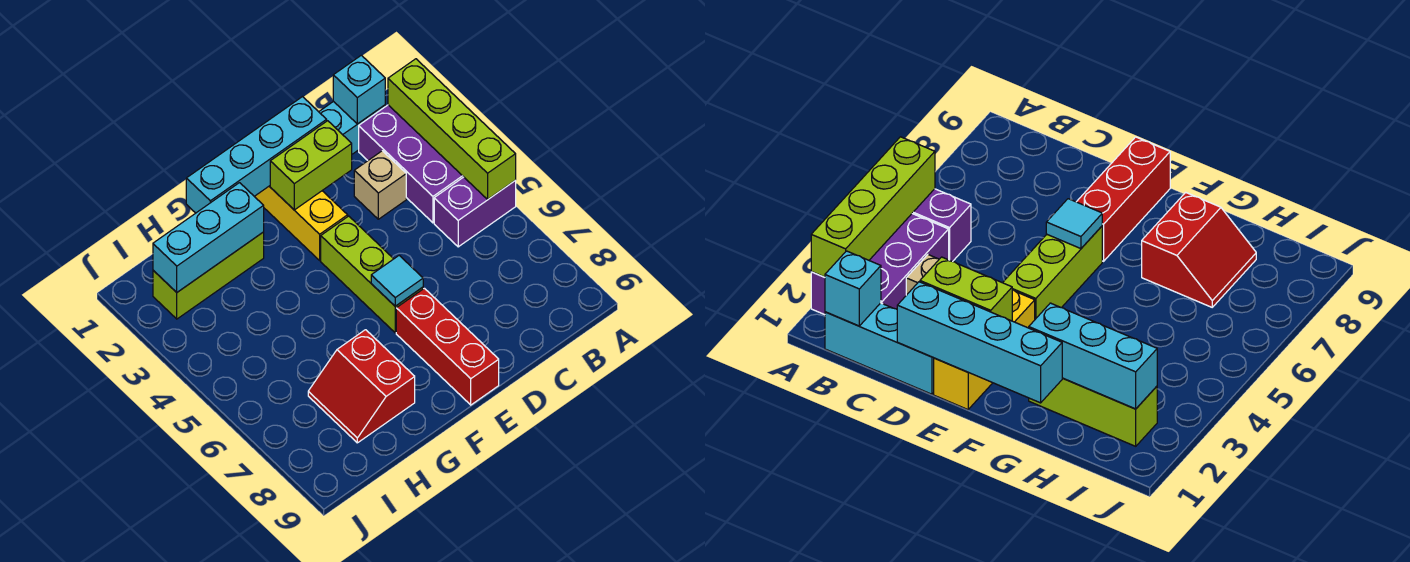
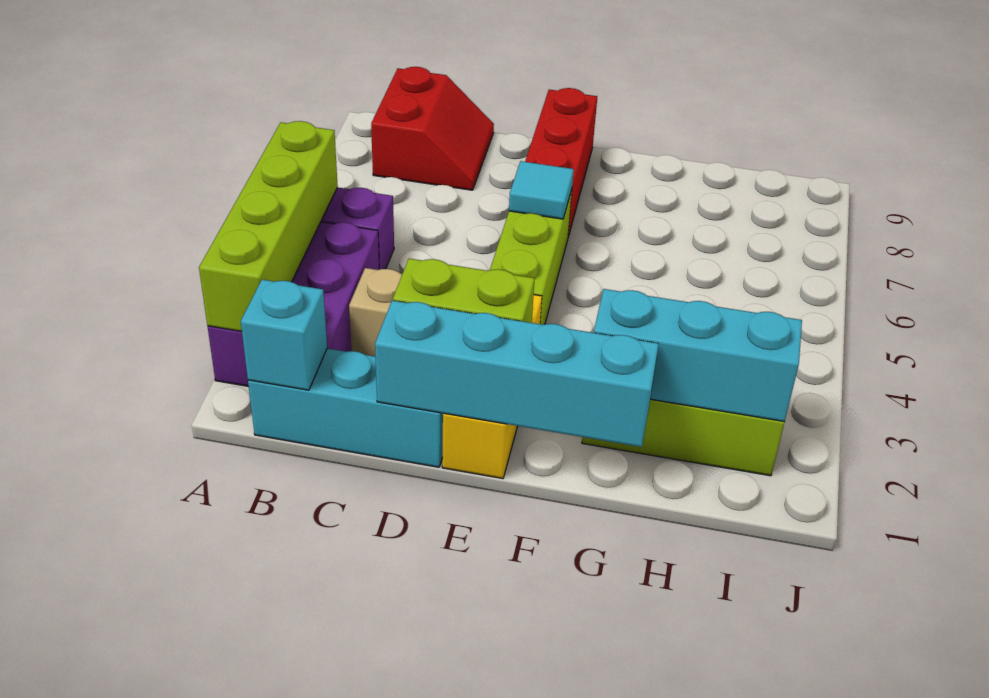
red 2x2 slope [308,330,415,443] -> red 2x2 slope moved to [371,67,494,190]

